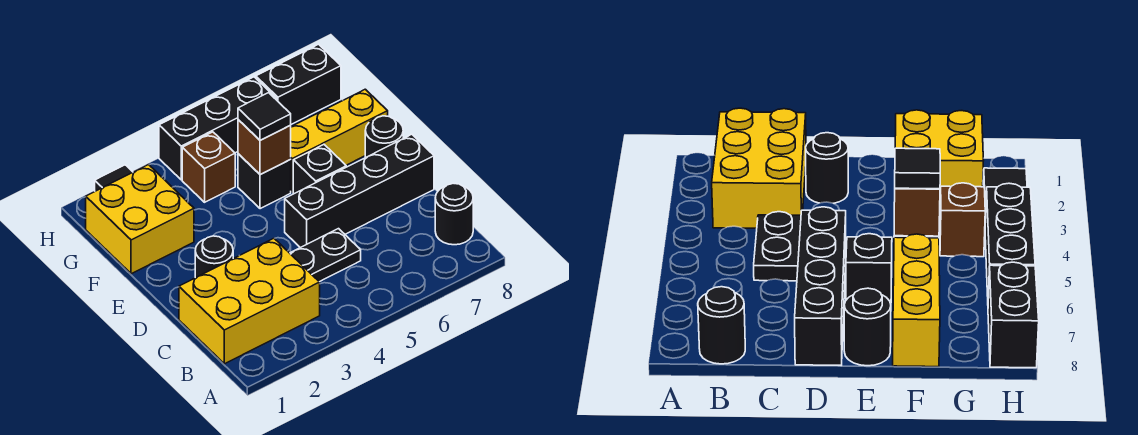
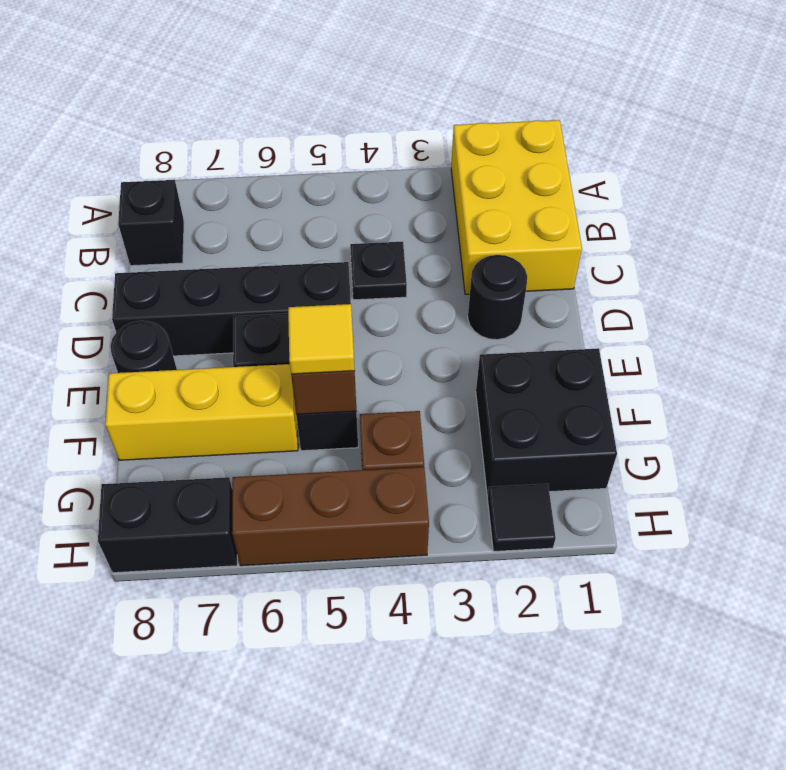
yellow 2x3 brick [179,238,320,364] -> yellow 2x3 brick turned to [451,120,582,294]
black 1x1 round brick [435,183,473,245] -> black 1x1 brick [118,180,184,266]
black 1x2 plate [290,229,361,282] -> black 1x1 plate [350,242,407,300]
yellow 2x2 brick [86,165,194,274] -> black 2x2 brick [476,348,617,495]
black 1x1 tile [238,93,291,140] -> yellow 1x1 tile [288,304,355,374]
black 1x3 brick [159,77,276,180] -> brown 1x3 brick [232,467,429,566]

